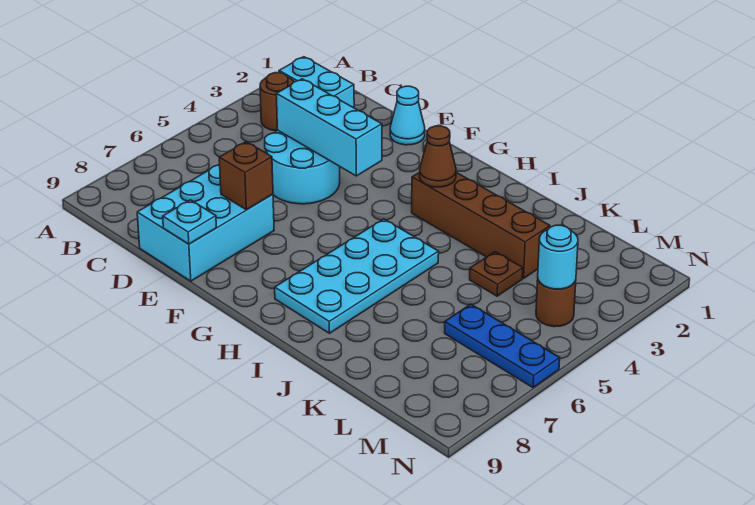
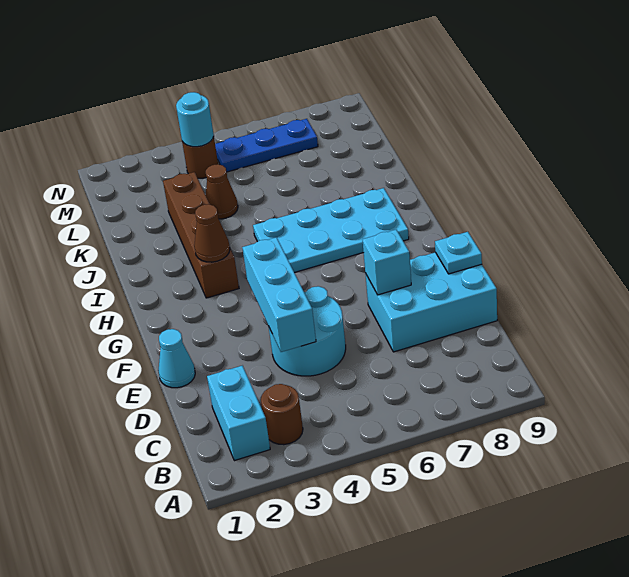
brown 1x1 brick [219,142,273,210] -> cyan 1x1 brick [363,230,411,295]
brown 1x1 plate [470,252,523,296] -> brown 1x1 cone [206,164,238,219]
blue 1x3 plate [445,304,560,388] -> blue 1x3 plate turned to [215,119,318,172]

